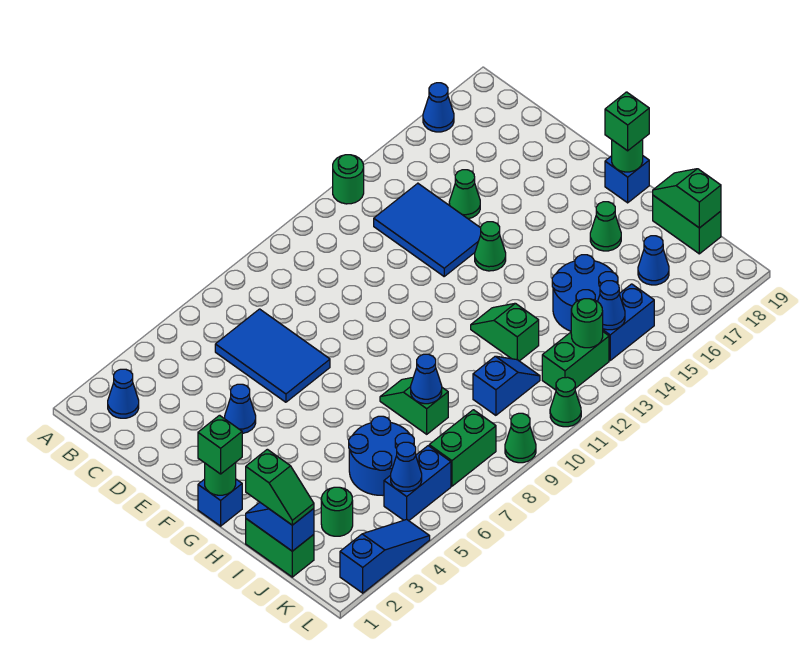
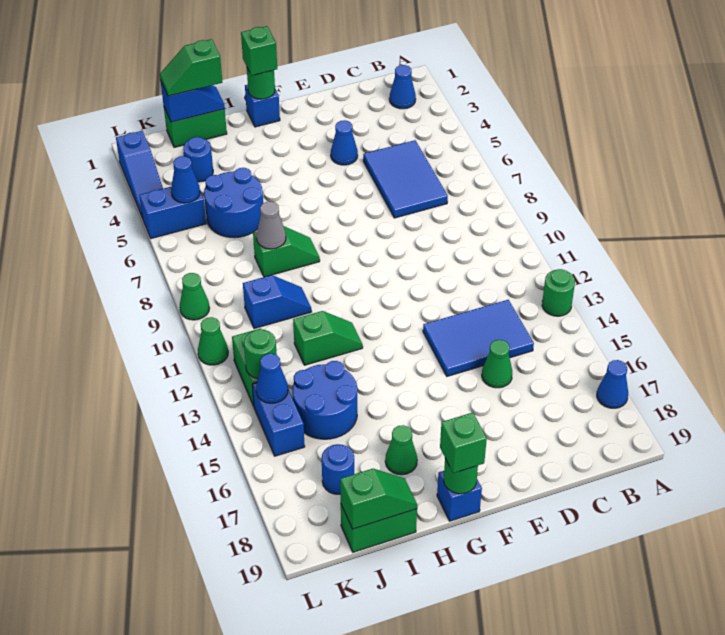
blue 2x3 tile [215,309,330,402] -> blue 2x3 tile turned to [363,140,448,218]
green 1x1 cone [475,222,506,271] -> none
blue 1x1 cone [411,354,442,404] -> grey 1x1 cone [256,202,286,249]
green 1x1 round brick [321,487,353,536] -> blue 1x1 round brick [183,137,213,182]
blue 1x2 slope [473,356,540,415] -> blue 1x2 slope turned to [243,275,312,329]
blue 1x1 cone [638,236,669,285] -> blue 1x1 round brick [322,444,354,494]
blue 1x2 brick [384,446,451,521] -> blue 1x2 brick turned to [139,187,206,239]
green 1x2 brick [429,410,496,486] -> none

